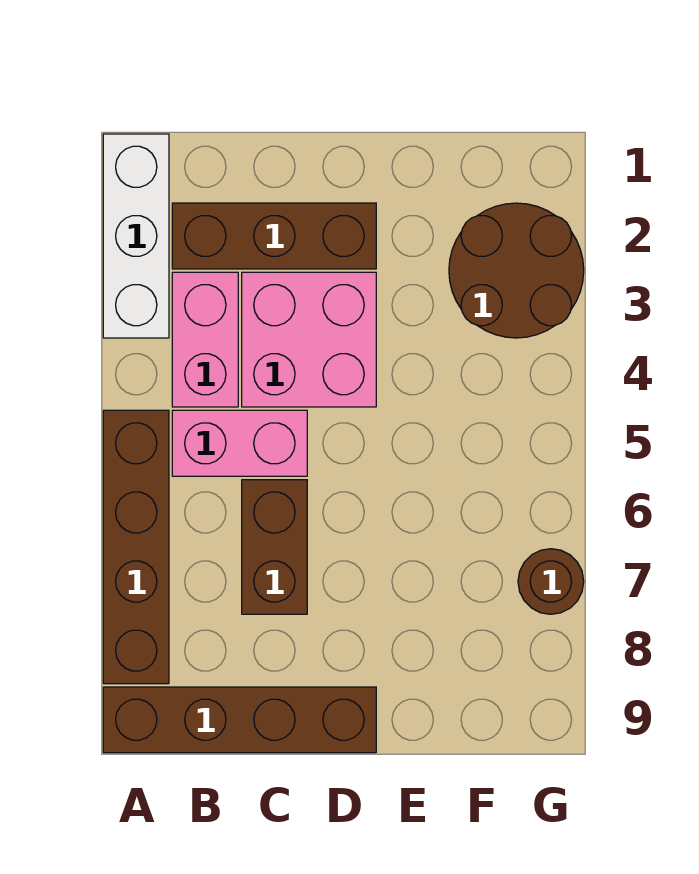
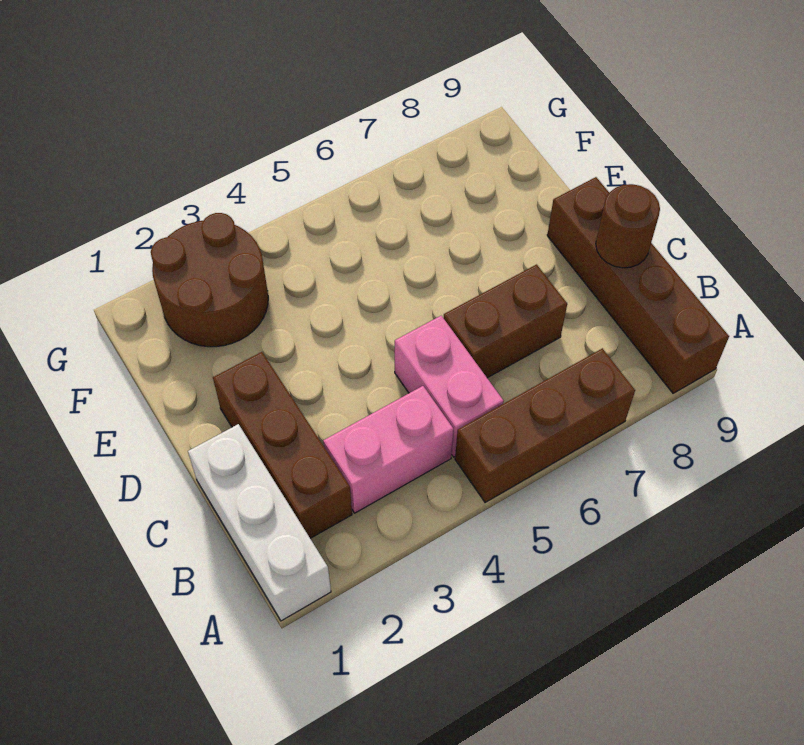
white 1x3 brick [103,134,169,338] -> white 1x3 brick turned to [188,424,331,621]
brown 1x4 brick [103,410,169,684] -> brown 1x3 brick [455,348,635,502]
pink 2x2 brick [242,272,376,407] -> none
brown 1x1 round brick [518,549,584,614] -> brown 1x1 round brick moved to [596,184,660,268]

